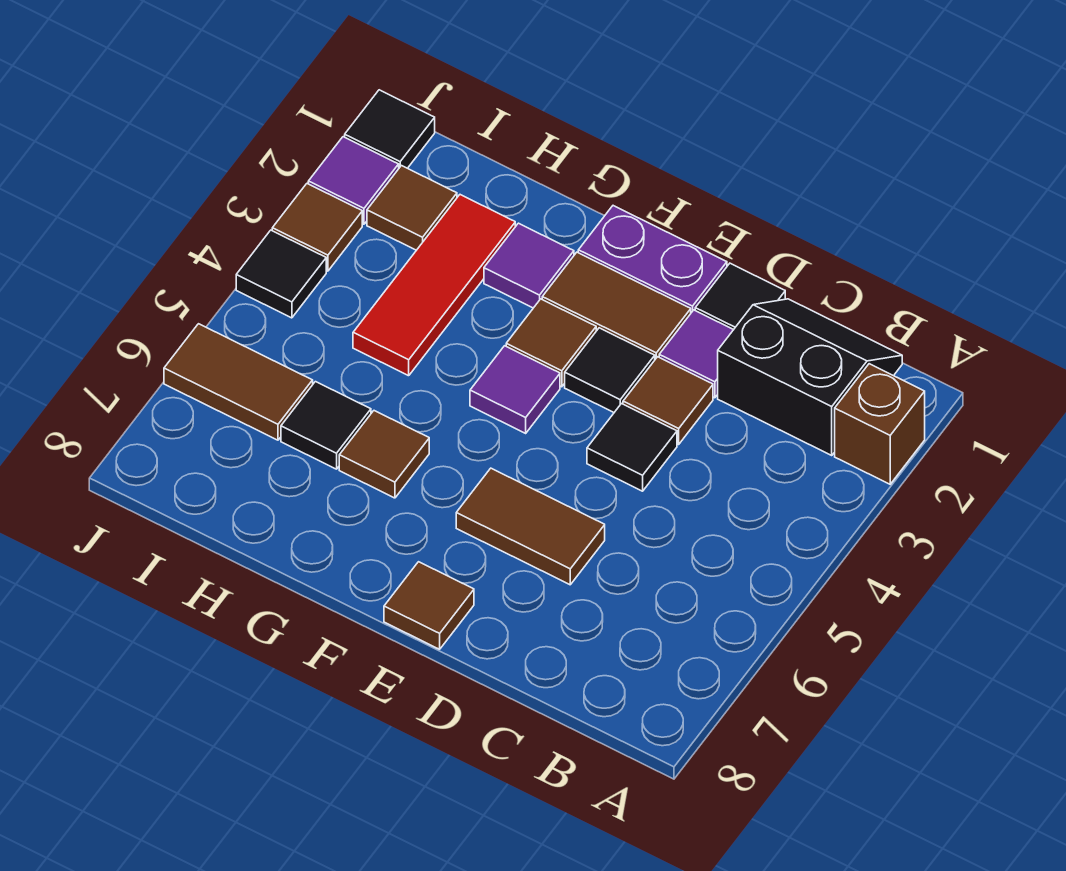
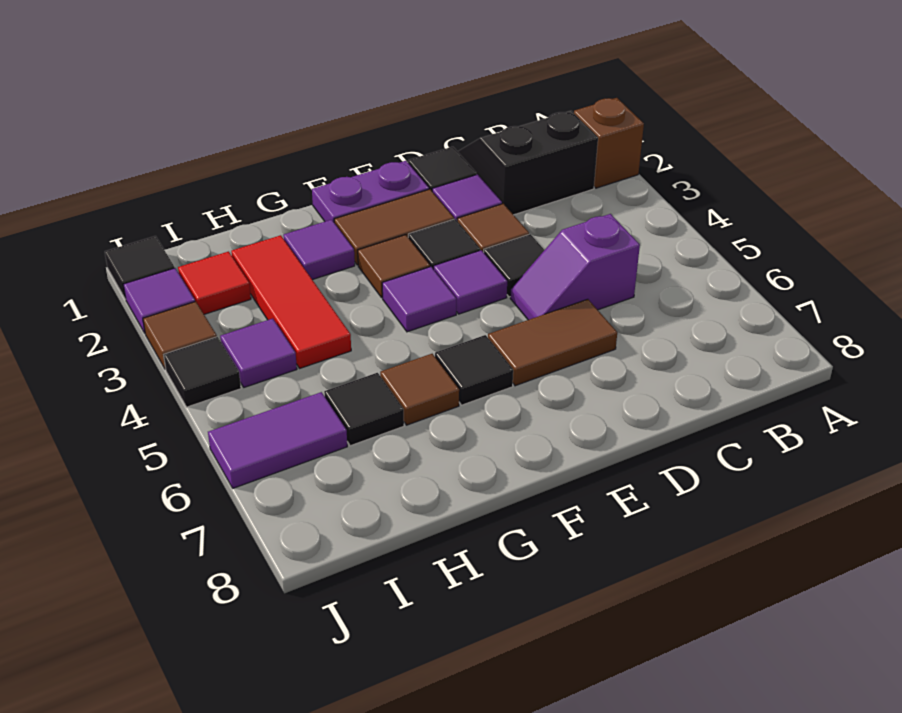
none -> purple 1x2 slope [510,214,640,320]
none -> purple 1x1 tile [434,250,507,314]
brown 1x1 tile [384,562,474,649] -> none
none -> black 1x1 tile [435,335,513,405]
brown 1x1 tile [367,166,457,250] -> red 1x1 tile [178,252,251,314]
none -> purple 1x1 tile [220,319,297,387]
brown 1x2 tile [164,324,313,440] -> purple 1x2 tile [208,392,347,488]

